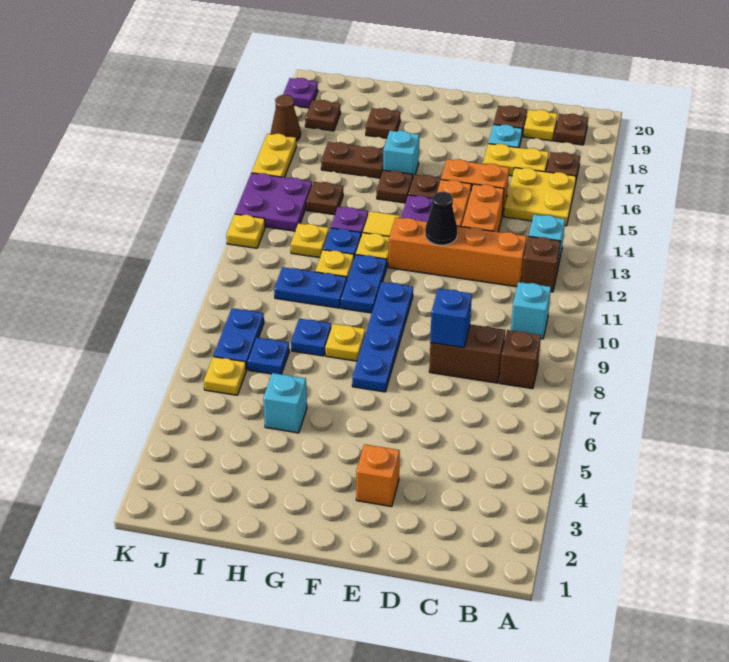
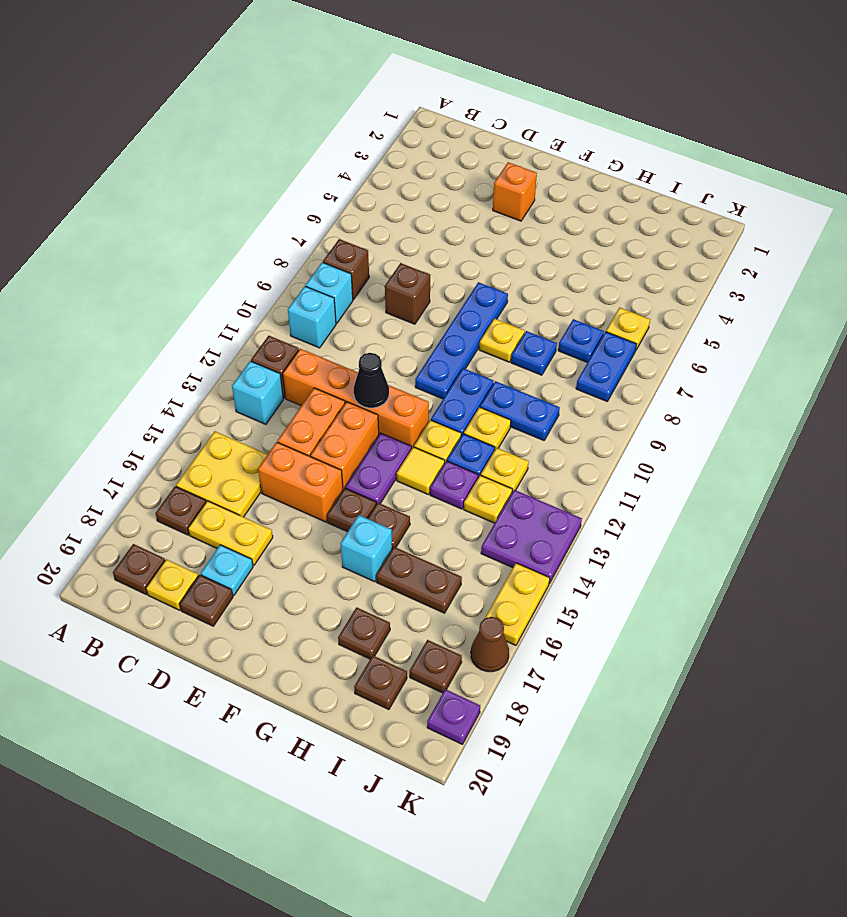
brown 1x2 brick [429,324,505,383] -> brown 1x1 brick [385,263,430,324]
blue 1x1 brick [430,288,472,348] -> none
cyan 1x1 brick [263,373,307,433] -> cyan 1x1 brick moved to [306,262,353,324]
brown 1x1 plate [306,182,343,215] -> brown 1x1 plate moved to [354,656,407,710]
yellow 1x1 plate [226,214,265,248] -> yellow 1x1 plate moved to [464,475,512,523]

